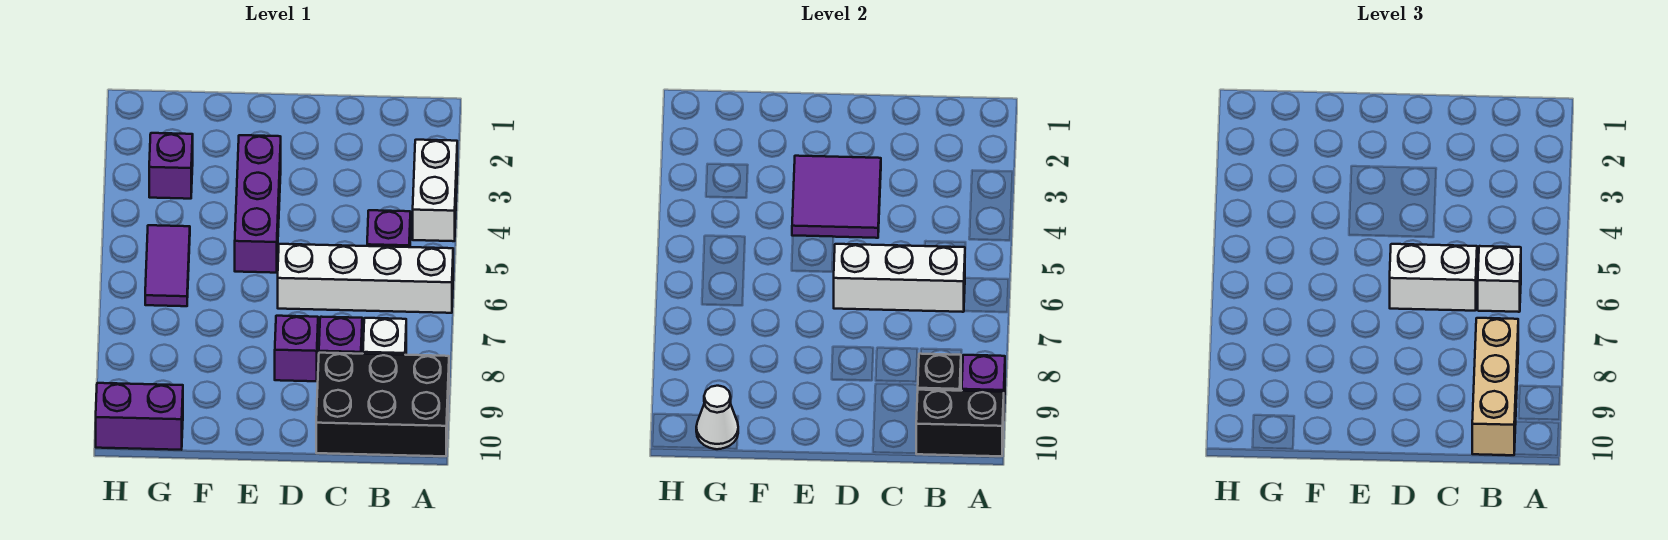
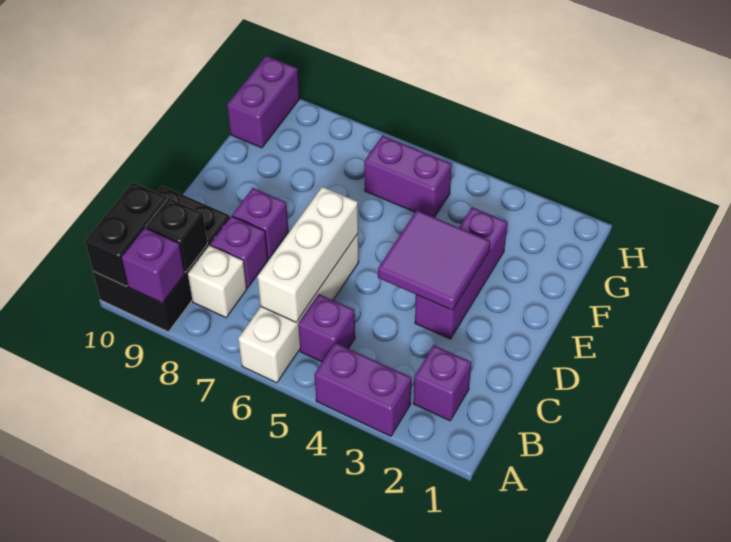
white 1x2 brick [413,140,457,241] -> purple 1x2 brick [314,343,411,436]
white 1x1 brick [1478,246,1521,312] -> none
tan 1x3 brick [1472,318,1518,455] -> none
white 1x2 brick [1390,244,1477,311] -> none
purple 1x3 brick [235,135,281,273] -> purple 1x3 brick turned to [415,207,507,339]
purple 1x1 brick [149,133,193,199] -> purple 1x1 brick moved to [413,345,471,421]
purple 1x2 tile [145,225,190,306] -> purple 1x2 brick [364,136,452,217]
white 1x1 cone [696,386,738,449] -> none

